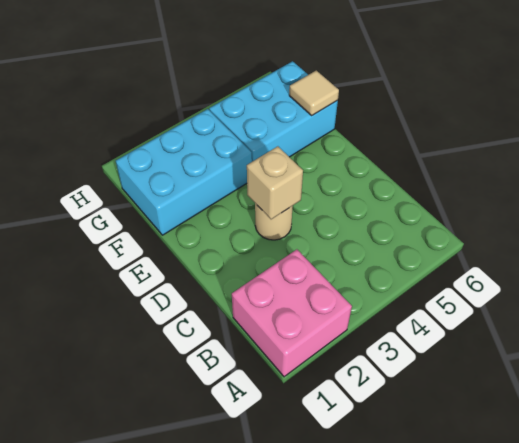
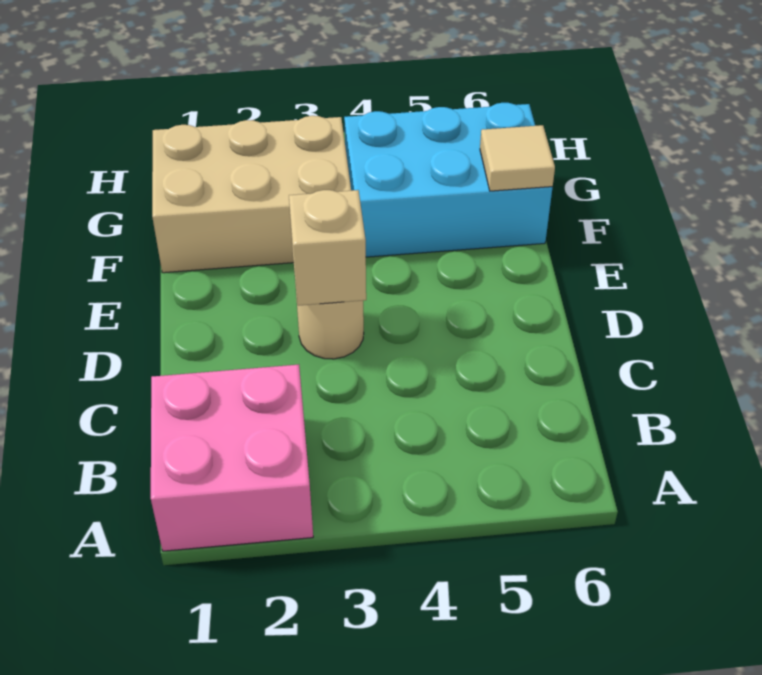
cyan 2x3 brick [116,109,252,235] -> tan 2x3 brick [152,116,351,273]

